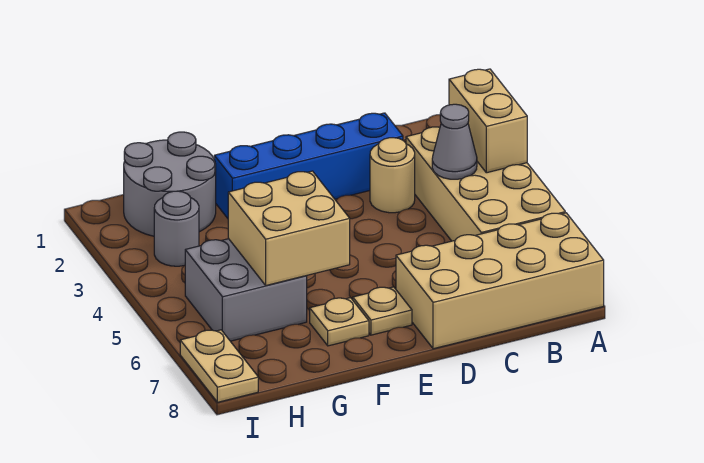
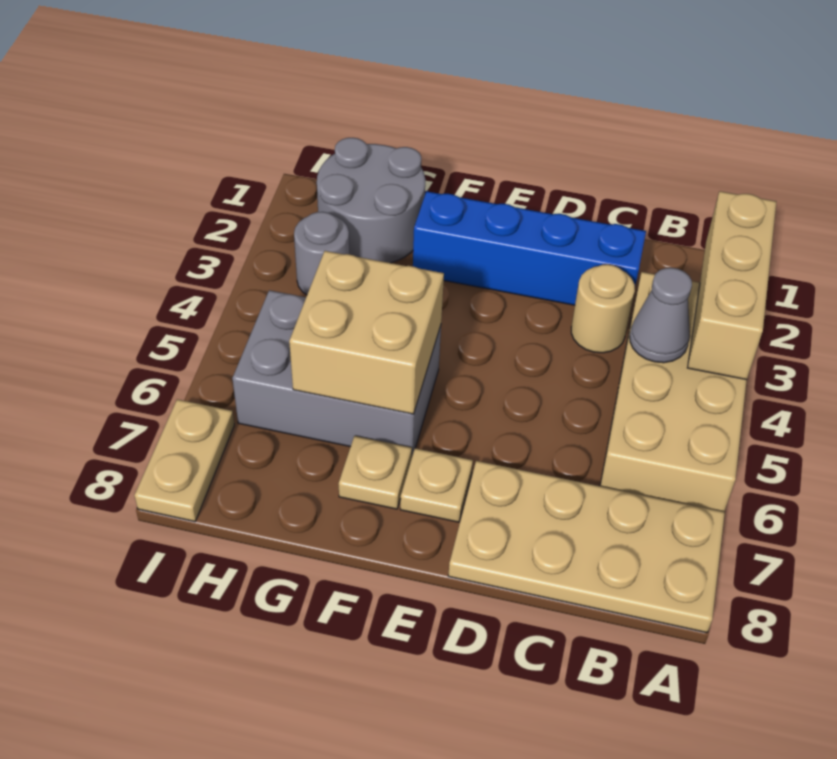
tan 1x2 brick [449,69,527,173] -> tan 1x3 brick [687,191,776,380]
tan 2x4 brick [396,213,604,349] -> tan 2x4 plate [448,461,725,633]
grey 2x2 brick [185,239,307,341] -> grey 2x3 brick [232,290,441,456]

